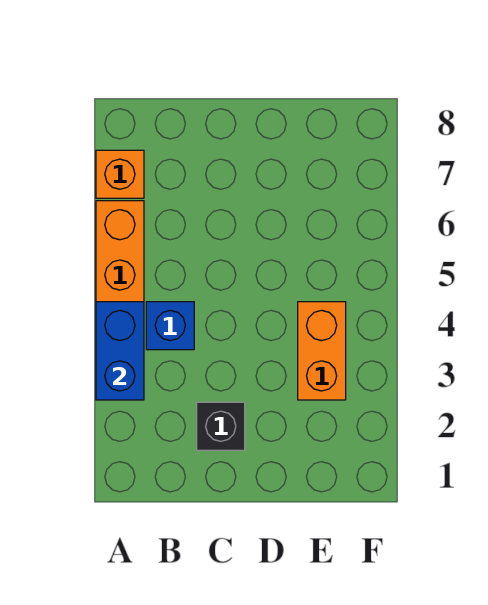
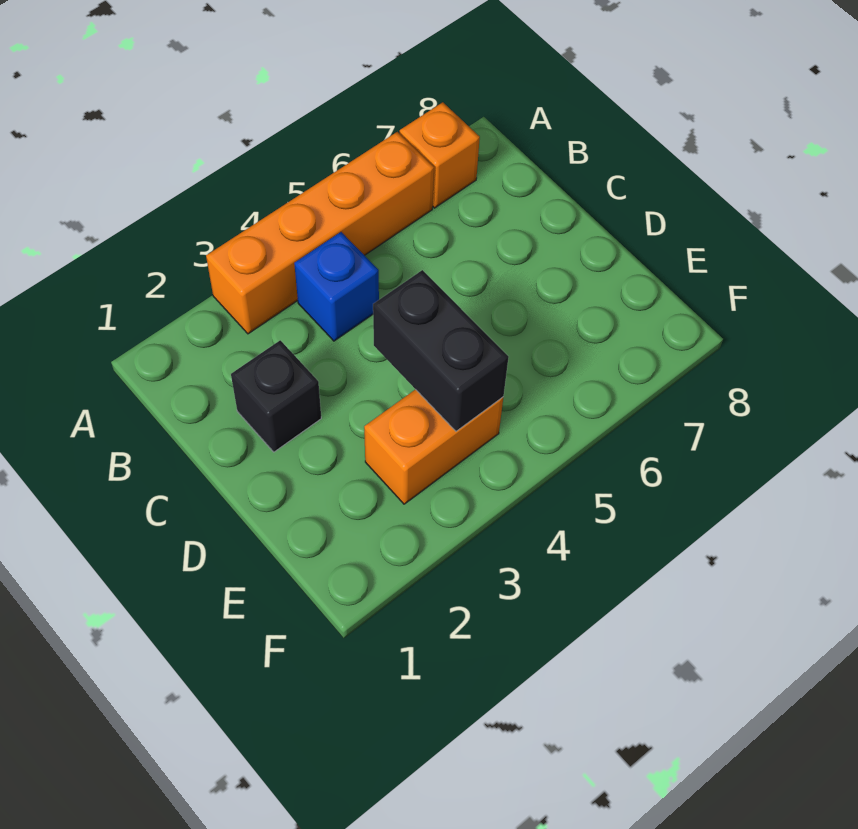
blue 1x2 brick [96,302,144,400] -> none
none -> black 1x2 brick [373,270,509,431]

